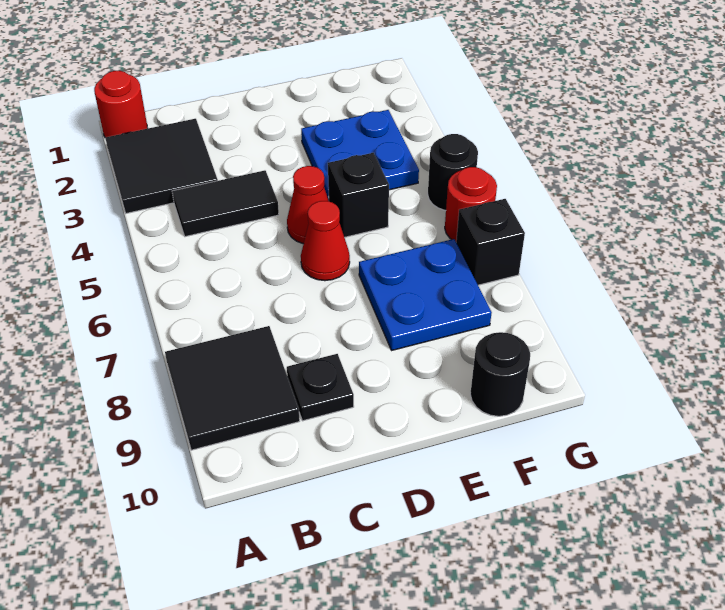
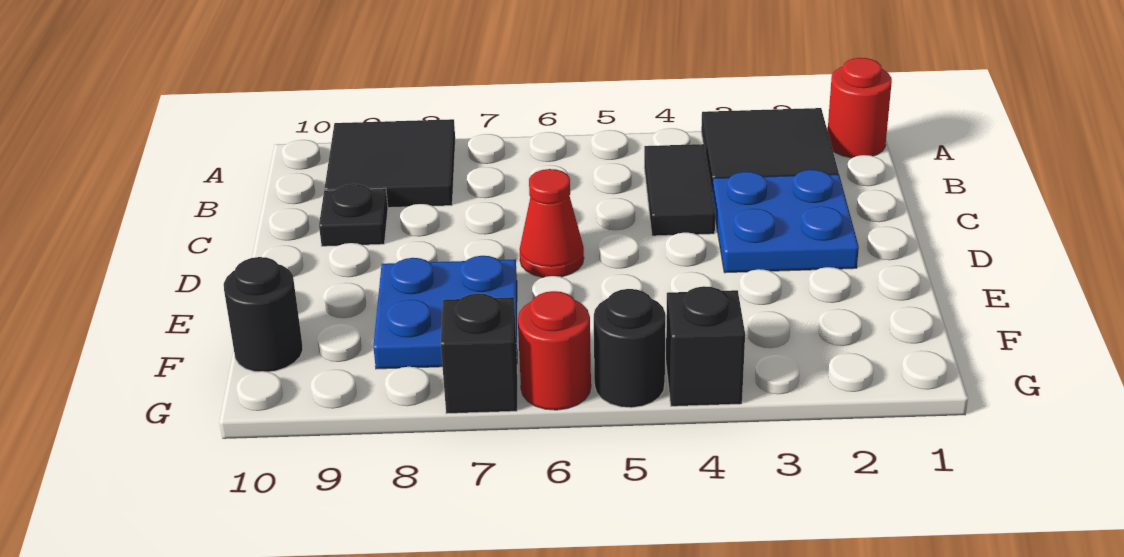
red 1x1 cone [287,166,329,244] -> none
blue 2x2 plate [301,110,419,200] -> blue 2x2 plate moved to [712,170,859,273]
black 1x1 brick [328,153,389,237] -> black 1x1 brick moved to [666,286,745,406]

